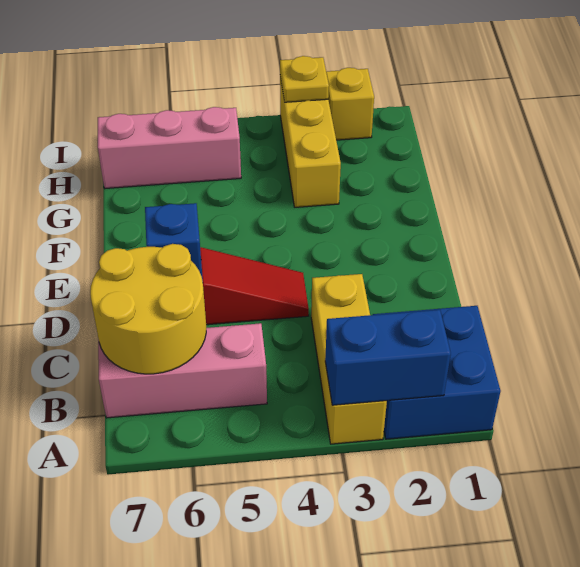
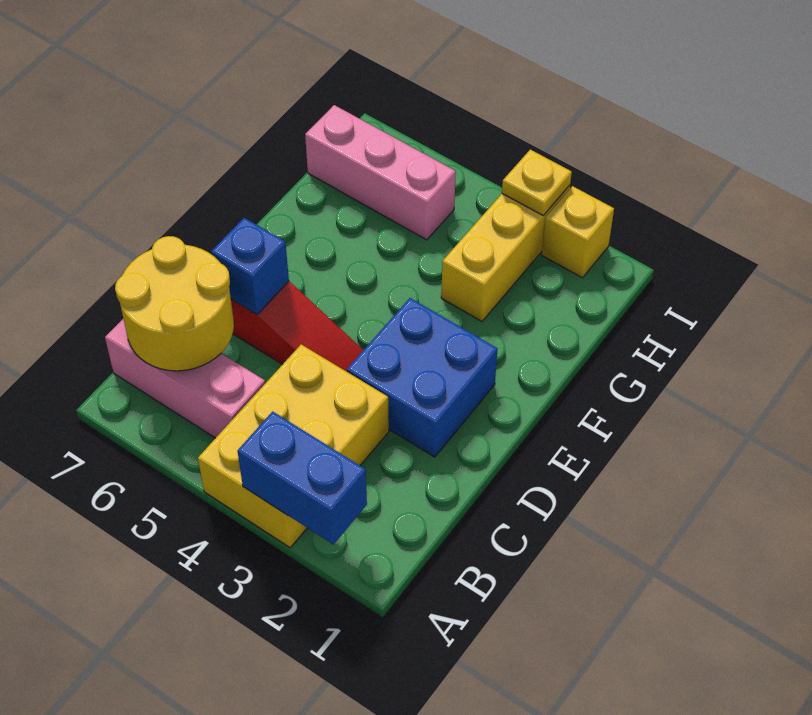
blue 2x2 brick [373,306,501,439] -> blue 2x2 brick moved to [347,298,497,457]
yellow 1x3 brick [311,274,387,444] -> yellow 2x3 brick [198,344,389,548]

